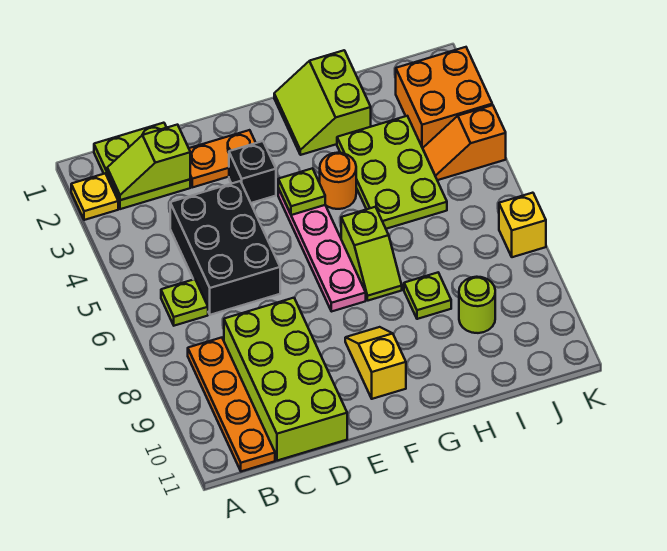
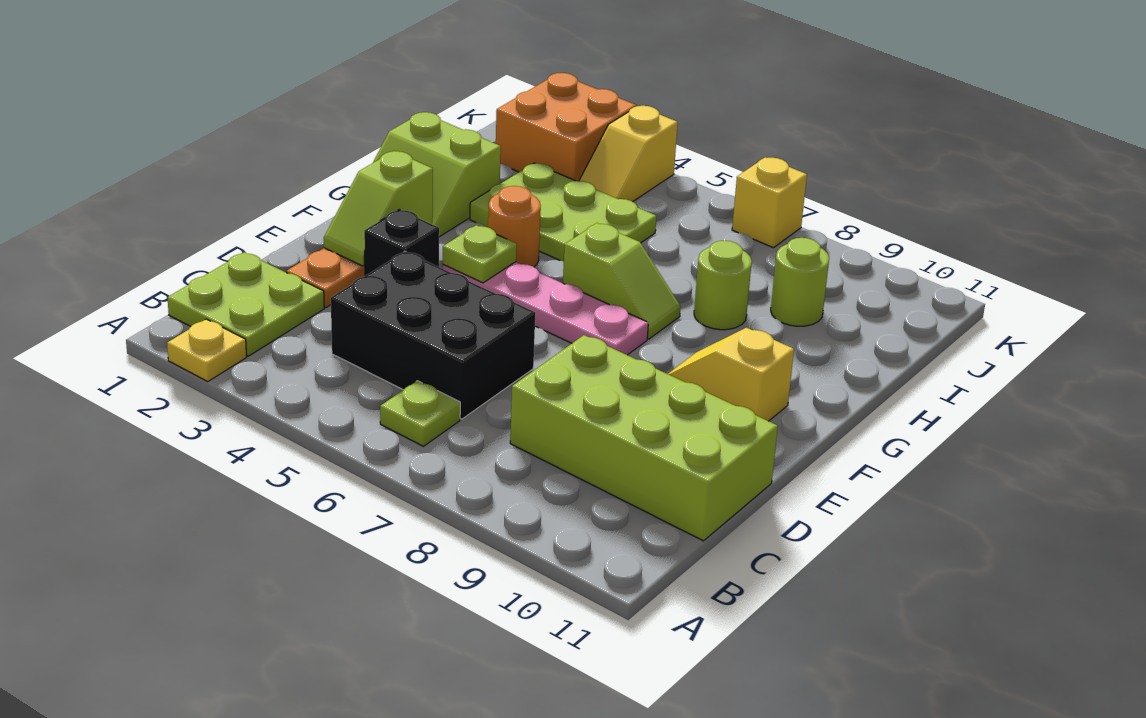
lime 1x2 slope [107,125,190,200] -> lime 1x2 slope moved to [324,151,433,266]
orange 1x4 plate [188,338,275,471] -> none
lime 1x1 plate [404,273,451,319] -> lime 1x1 round brick [694,241,752,330]
orange 1x2 slope [423,105,506,180] -> yellow 1x2 slope [579,106,678,202]

